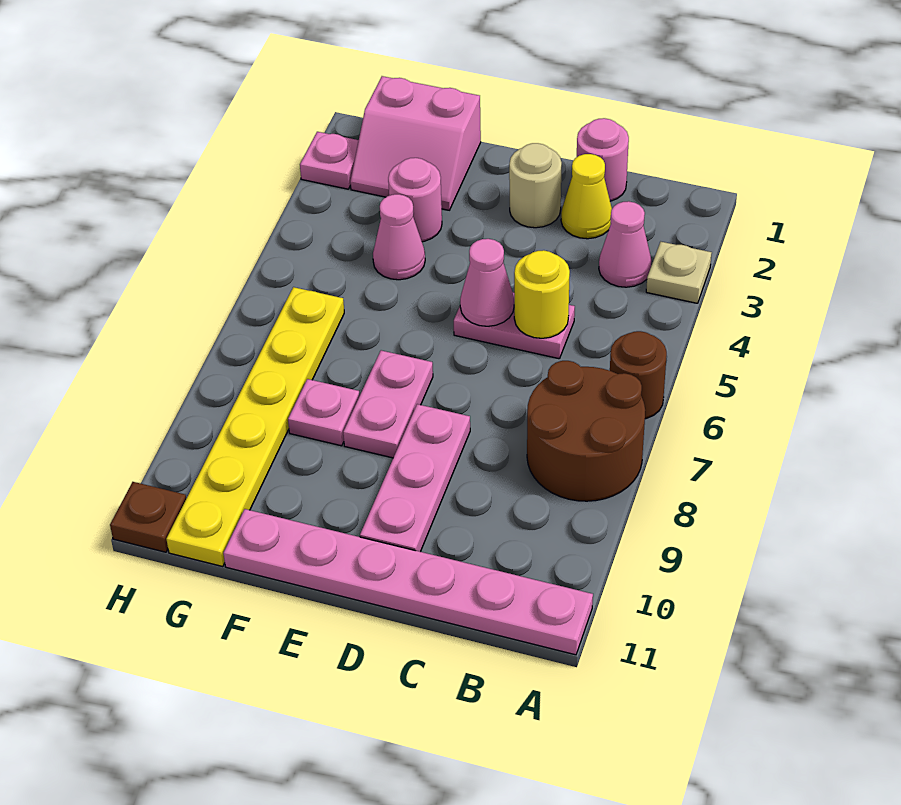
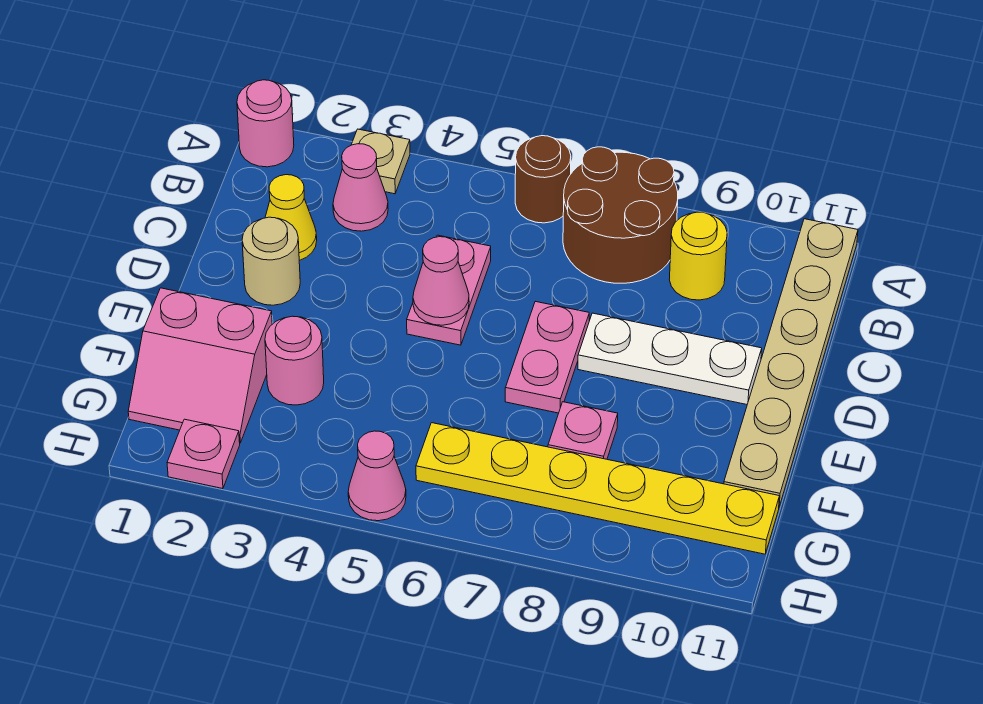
pink 1x6 plate [223,509,593,655] -> tan 1x6 plate [724,219,858,506]
pink 1x1 round brick [577,118,629,201] -> pink 1x1 round brick moved to [237,80,294,167]
yellow 1x1 round brick [514,250,570,338] -> yellow 1x1 round brick moved to [669,212,727,300]
pink 1x3 plate [360,404,470,552] -> white 1x3 plate [578,313,762,404]
pink 1x2 plate [343,350,433,458] -> pink 1x2 plate turned to [505,301,589,413]
pink 2x2 slope [350,76,481,210] -> pink 2x2 slope turned to [128,288,272,443]
pink 1x1 cone [373,194,425,280] -> pink 1x1 cone moved to [348,431,406,521]
brown 1x1 plate [110,482,186,552] -> none

